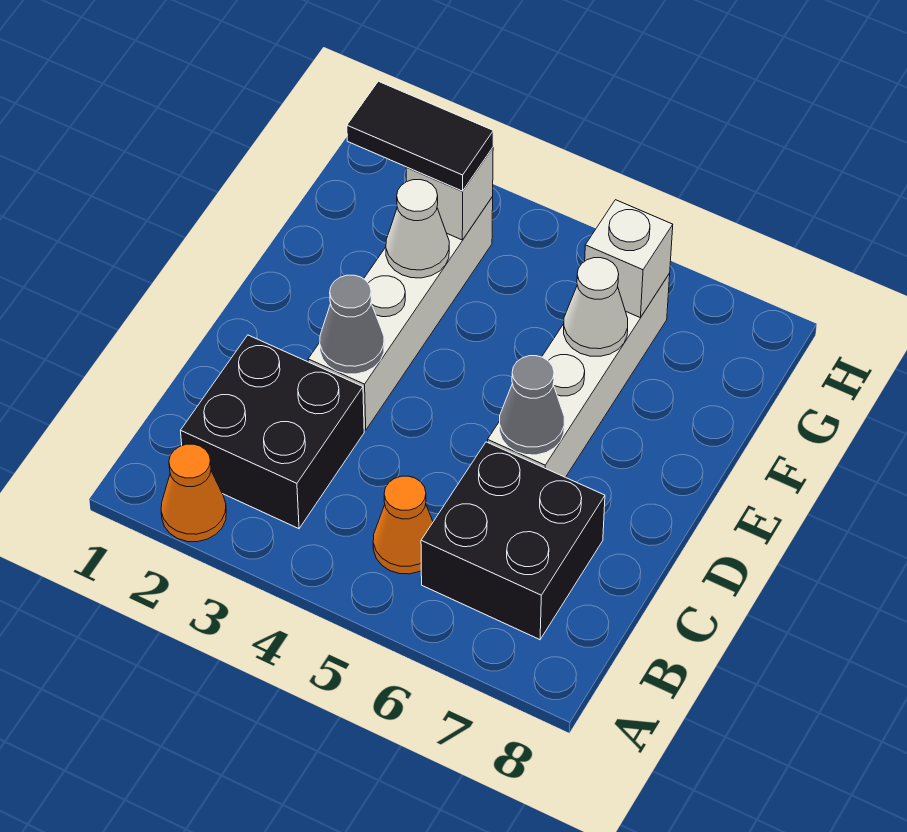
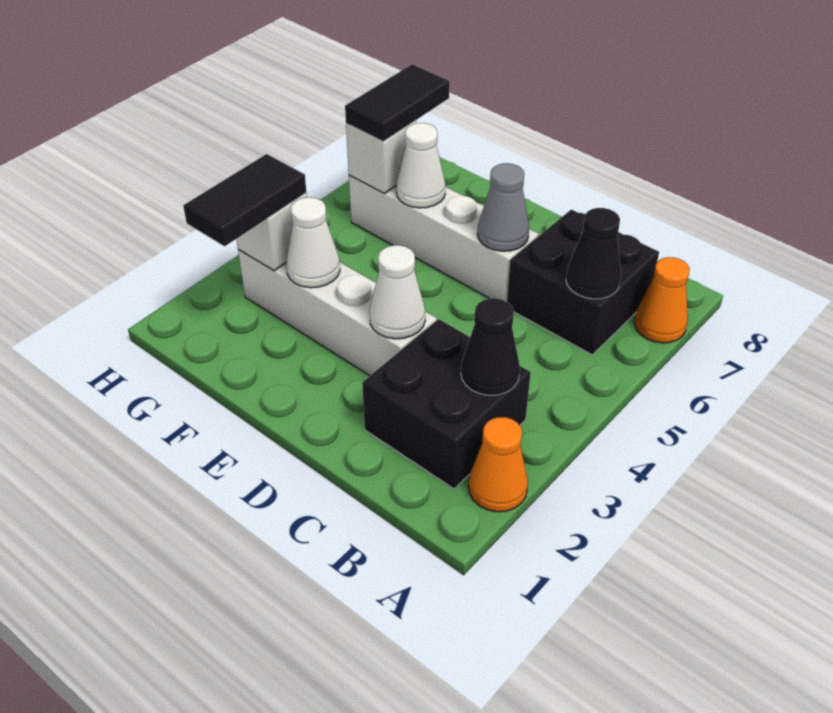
none -> black 1x1 cone [461,298,520,395]
orange 1x1 cone [373,476,433,574] -> orange 1x1 cone moved to [634,257,690,343]
none -> black 1x1 cone [566,208,621,299]
grey 1x1 cone [320,275,384,374] -> white 1x1 cone [370,245,425,339]
none -> black 1x2 tile [345,64,450,141]

